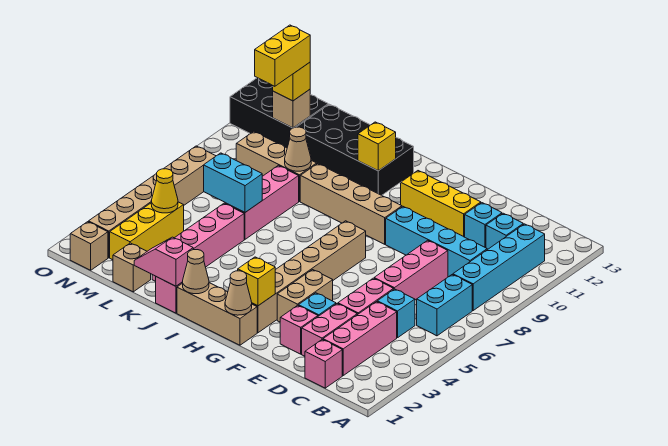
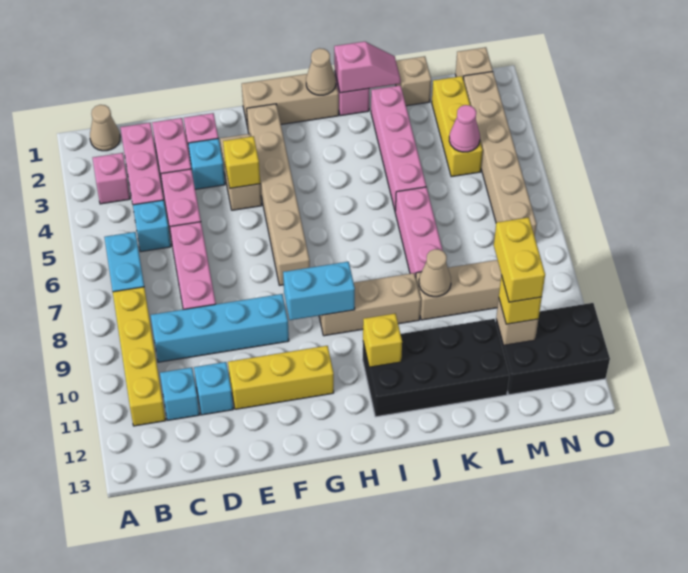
cyan 1x4 brick [453,224,545,310] -> yellow 1x4 brick [113,287,166,426]
pink 1x1 brick [305,340,342,388] -> pink 1x1 brick moved to [93,153,130,204]
tan 1x1 cone [225,271,252,315] -> tan 1x1 cone moved to [90,105,120,151]
yellow 1x1 brick [238,257,275,306] -> yellow 1x1 brick moved to [223,136,260,188]
tan 1x4 brick [300,164,402,244] -> tan 1x3 brick [319,273,421,336]
cyan 1x2 brick [204,153,262,212] -> cyan 1x2 brick moved to [283,262,355,320]
yellow 1x1 cone [151,169,178,213] -> pink 1x1 cone [449,105,480,152]

